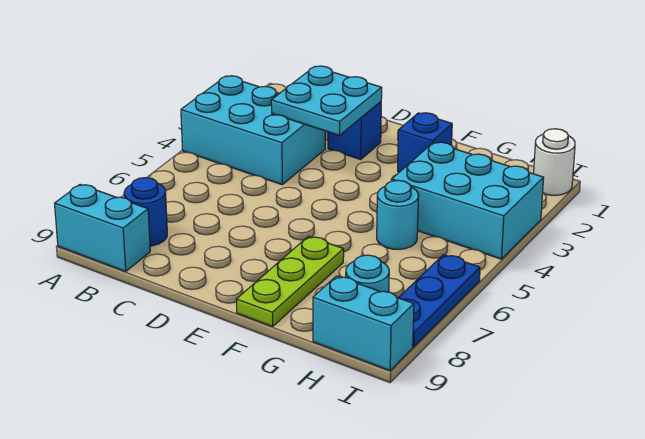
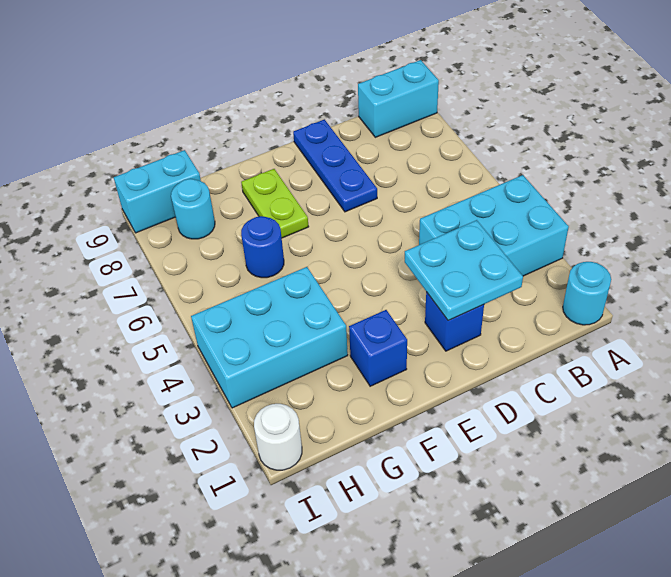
blue 1x1 round brick [124,178,167,246] -> blue 1x1 round brick moved to [241,216,284,278]
lime 1x3 plate [236,236,344,327] -> lime 1x2 plate [241,169,309,238]
cyan 1x1 round brick [377,180,419,249] -> cyan 1x1 round brick moved to [563,262,611,325]
blue 1x3 plate [399,255,480,347] -> blue 1x3 plate moved to [293,119,377,212]

